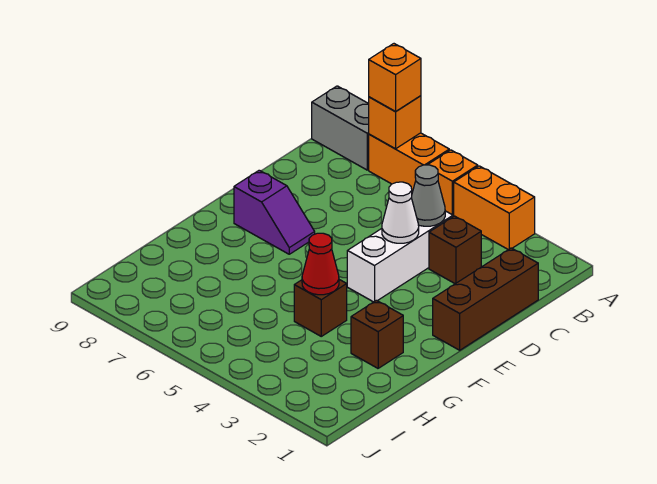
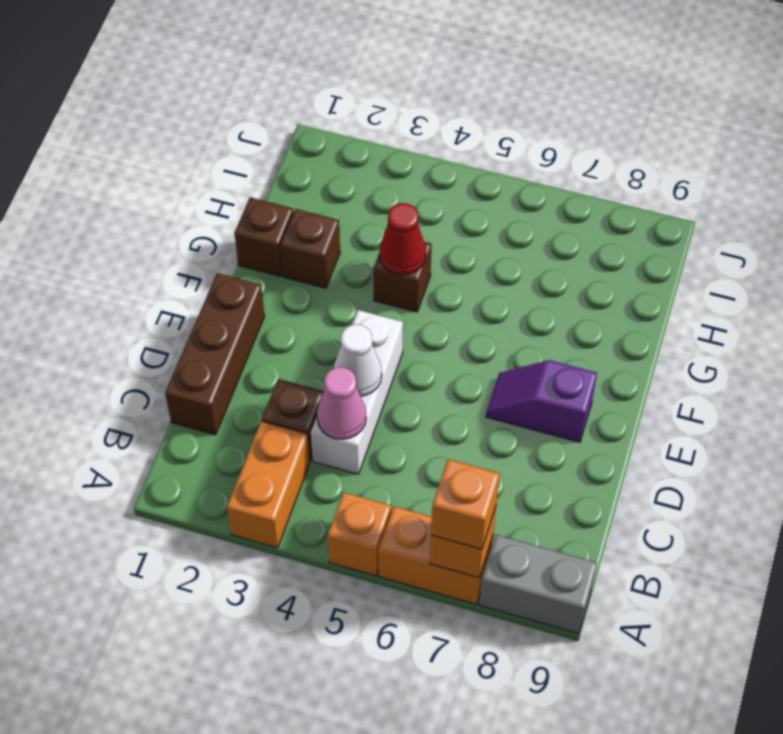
orange 1x2 brick [454,166,535,250] -> orange 1x2 brick turned to [227,421,310,548]
grey 1x1 cone [411,165,445,226] -> pink 1x1 cone [317,367,366,439]
none -> brown 1x1 brick [234,197,293,276]

